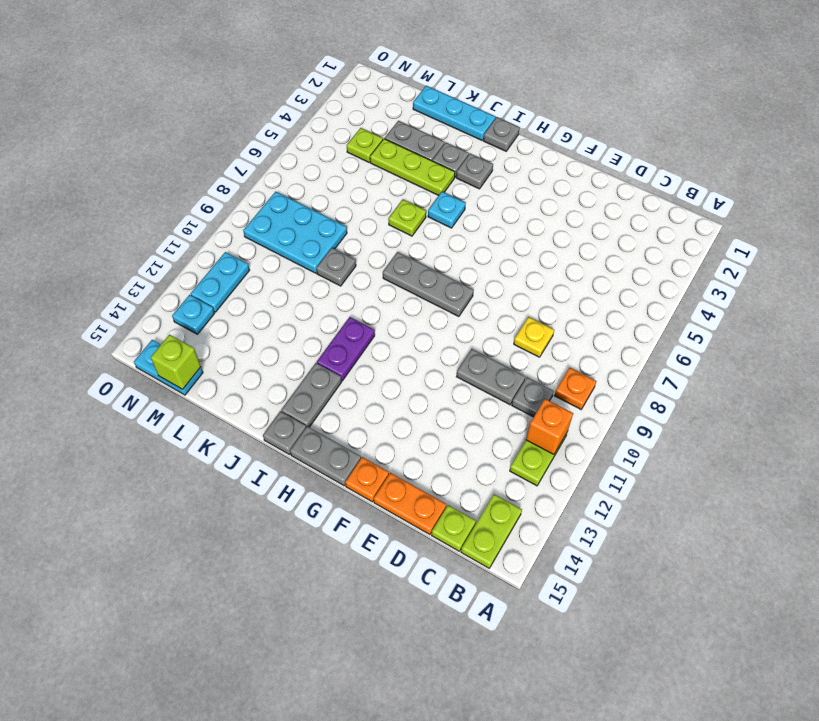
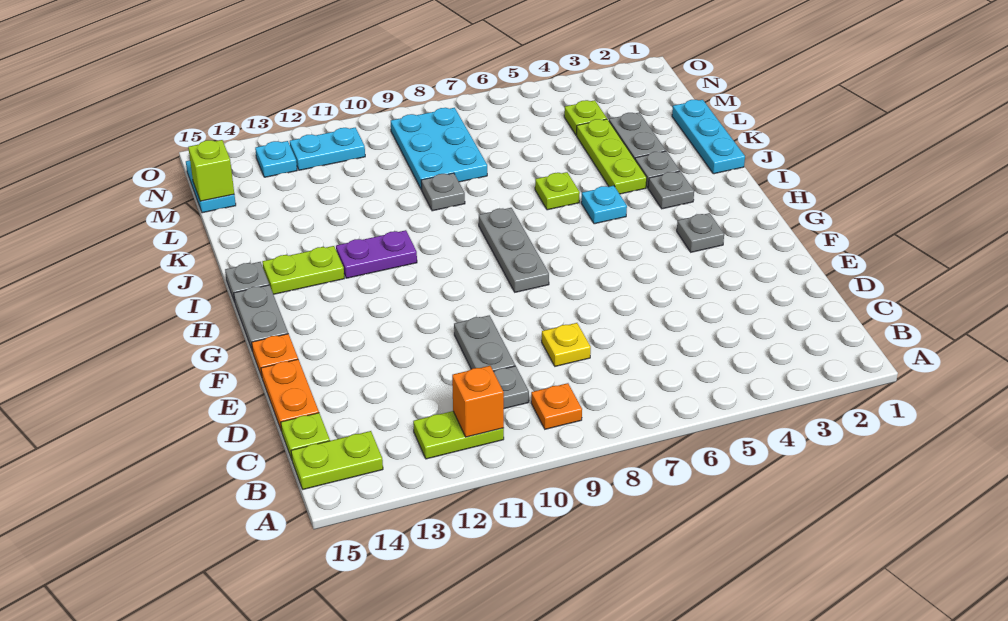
grey 1x1 plate [483,117,520,151] -> grey 1x1 plate moved to [677,213,724,252]
grey 1x2 plate [281,363,342,427] -> lime 1x2 plate [262,246,344,294]

